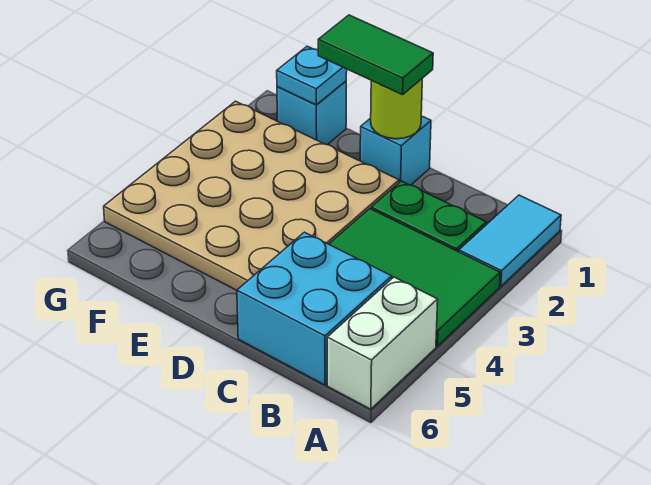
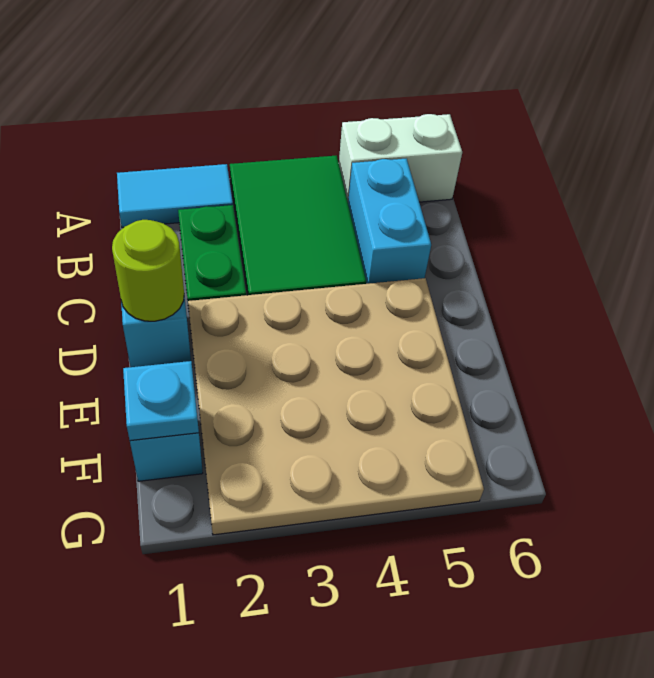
cyan 2x2 brick [237,232,392,385] -> cyan 1x2 brick [348,159,431,284]
green 1x2 tile [318,15,433,95] -> none

